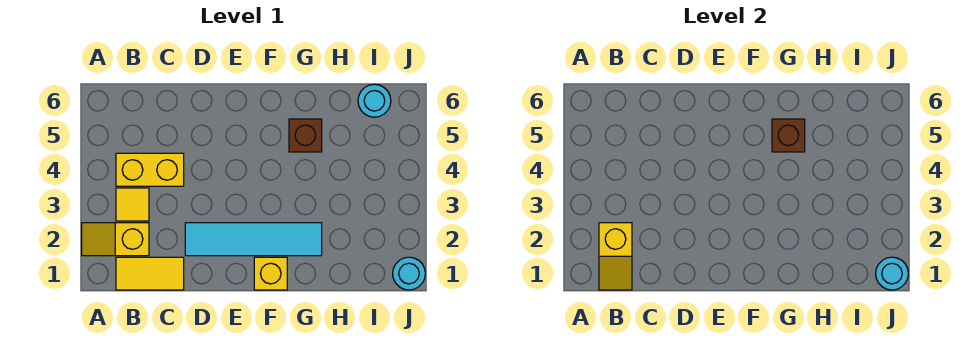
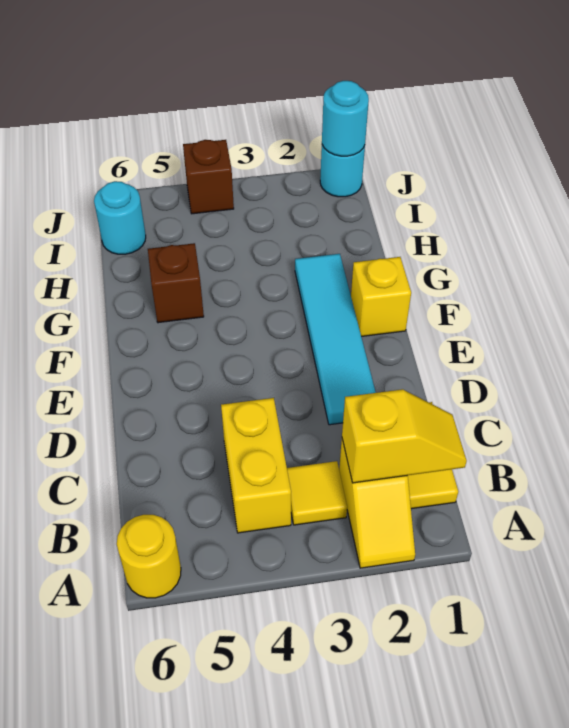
none -> yellow 1x1 round brick [117,515,181,598]
brown 1x1 brick [772,119,805,152] -> brown 1x1 brick moved to [183,140,234,214]

